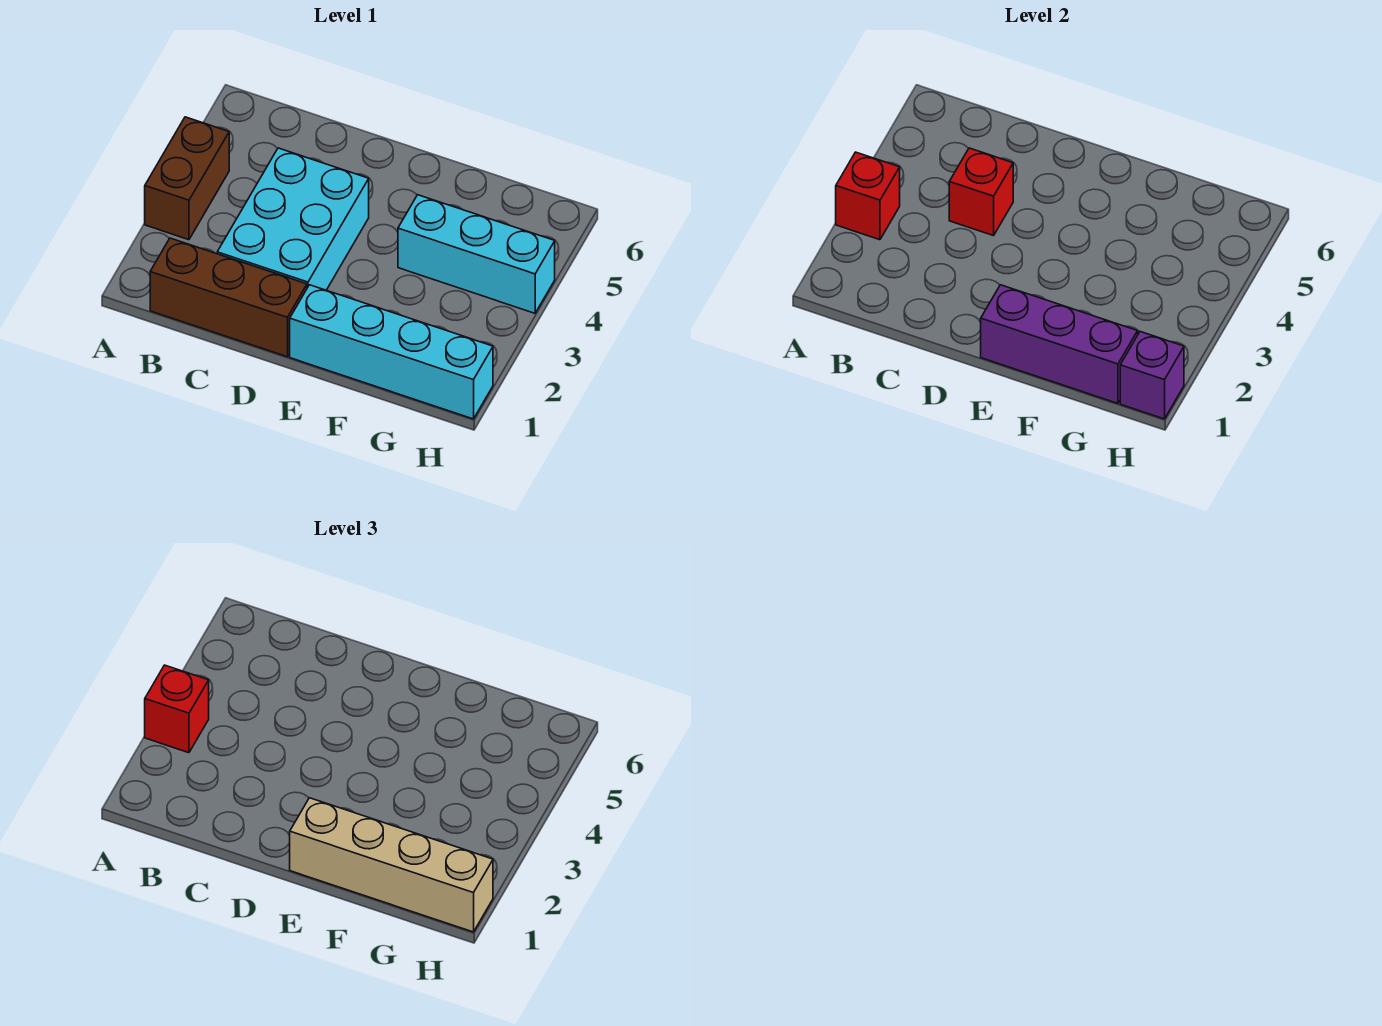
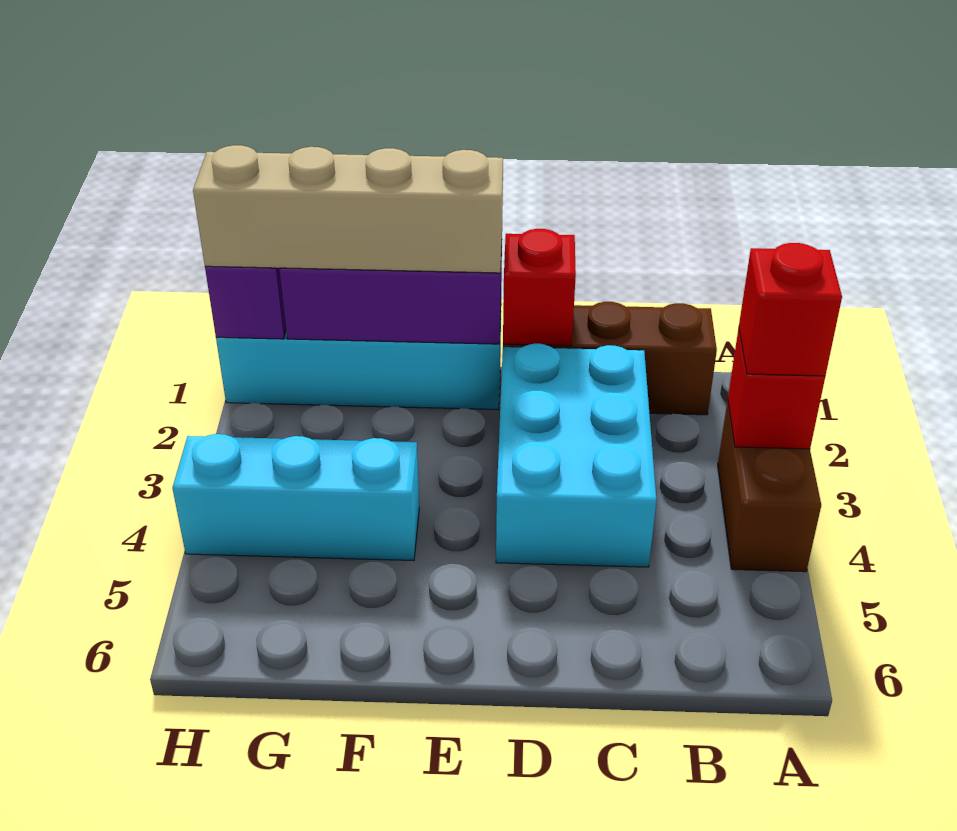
red 1x1 brick [949,148,1013,236] -> red 1x1 brick moved to [503,229,576,346]

